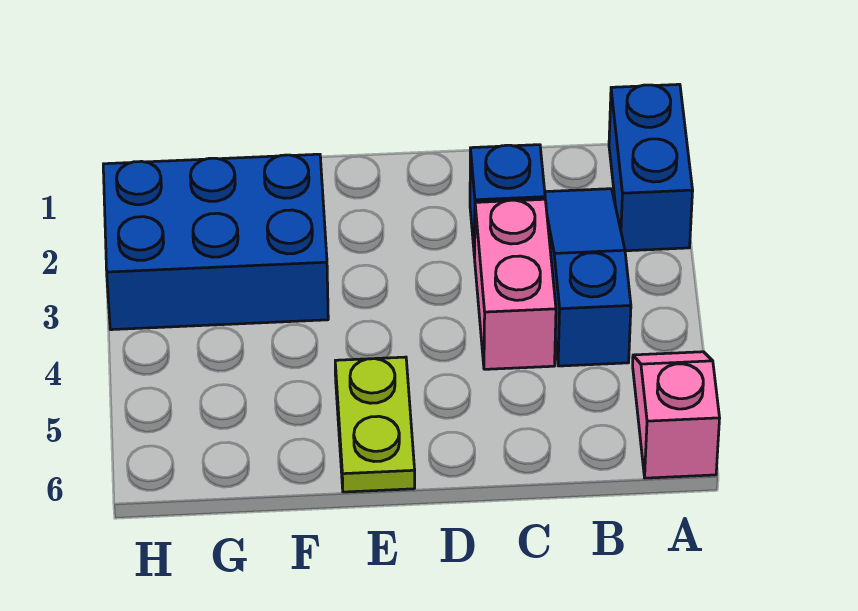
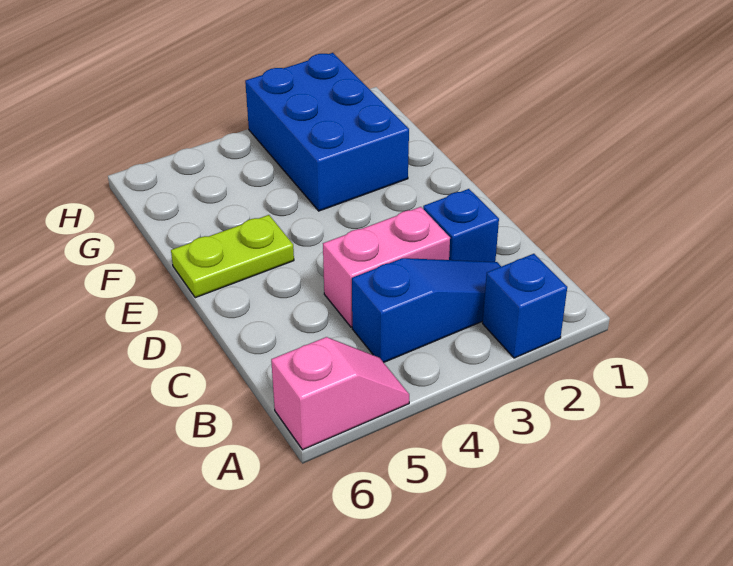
blue 1x2 brick [609,84,693,251] -> blue 1x1 brick [483,254,567,358]

